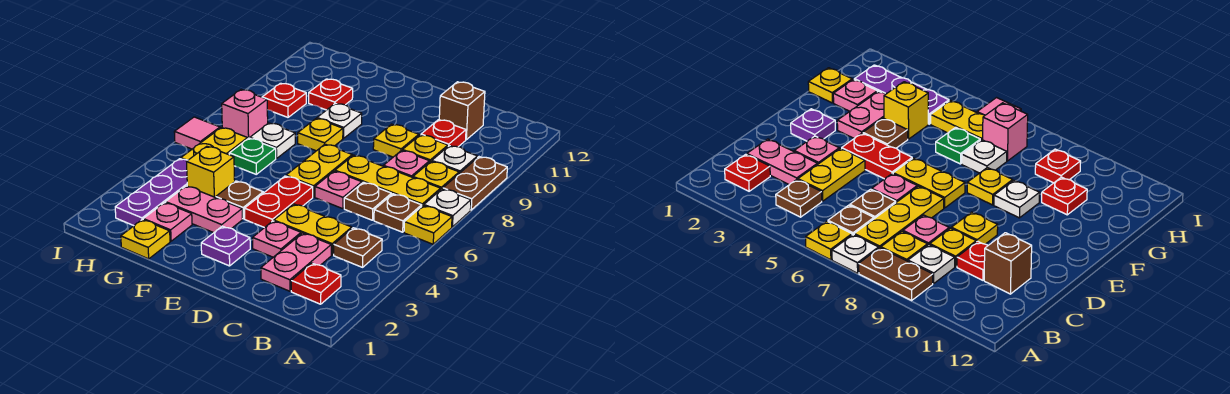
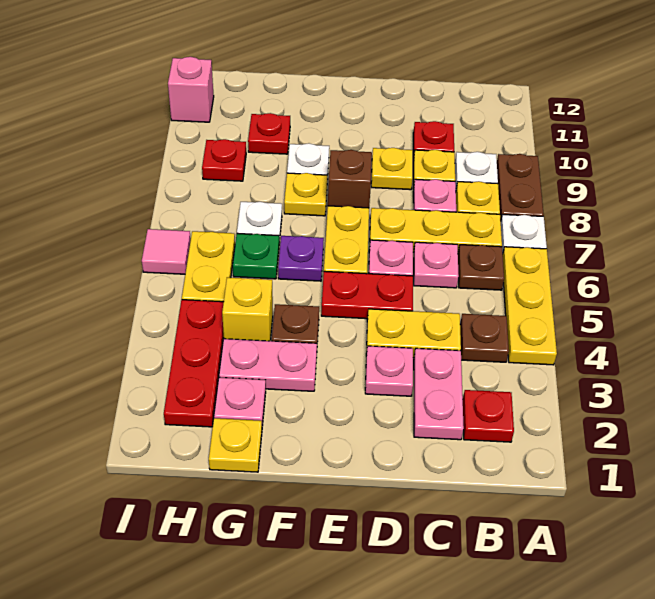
yellow 1x1 plate [404,206,452,244] -> yellow 1x3 plate [503,247,557,365]
brown 1x1 plate [344,182,391,220] -> pink 1x1 plate [414,242,459,288]
brown 1x1 brick [439,82,485,140] -> brown 1x1 brick moved to [328,150,372,208]
purple 1x1 plate [201,226,250,266] -> purple 1x1 plate moved to [278,236,324,281]
red 1x2 plate [245,176,313,228] -> red 1x2 plate turned to [321,271,413,319]
purple 1x3 plate [115,159,188,226] -> red 1x3 plate [164,300,224,427]
pink 1x1 brick [222,90,268,138] -> pink 1x1 brick moved to [168,57,214,122]

